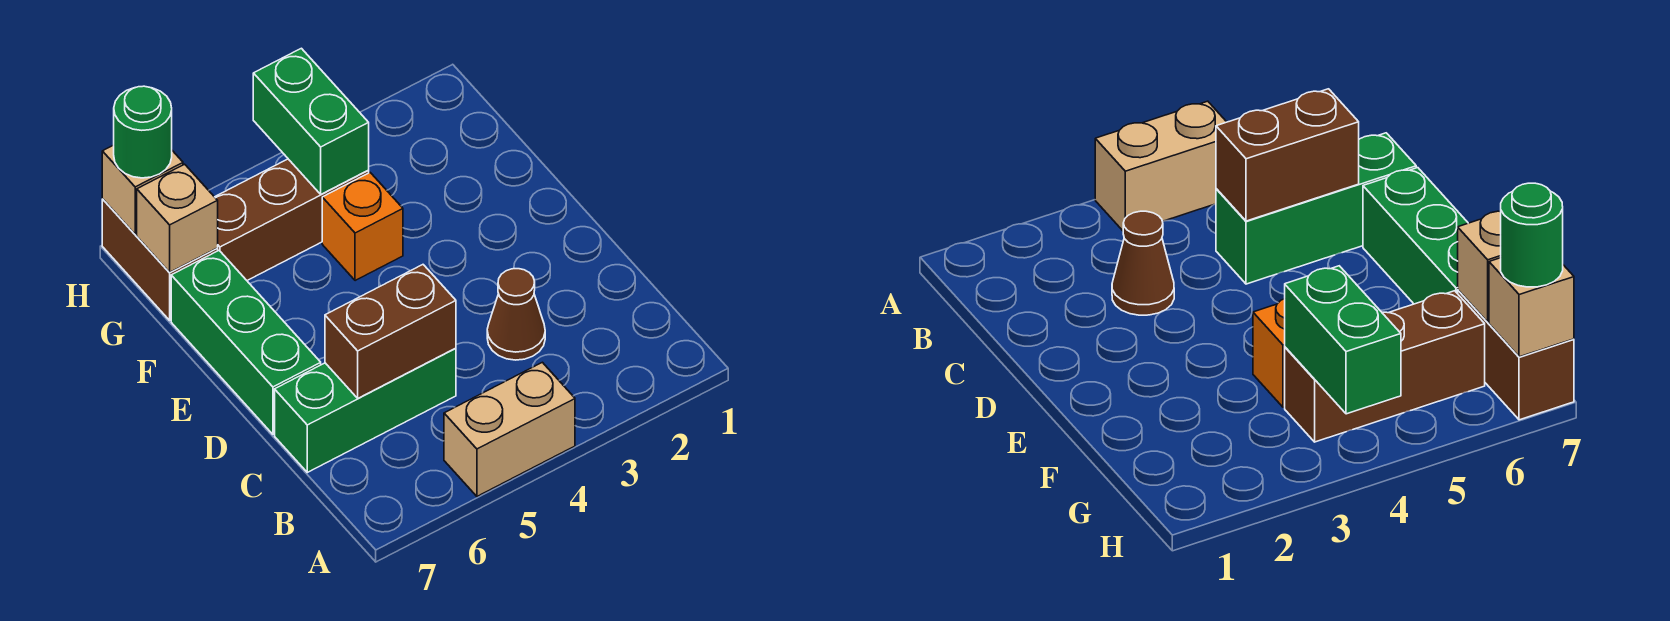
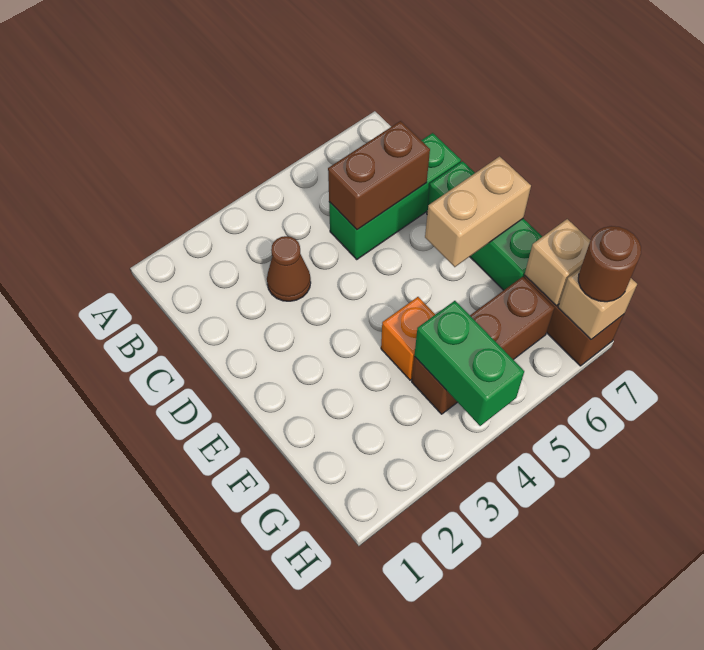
tan 1x2 brick [444,362,575,496] -> tan 1x2 brick moved to [425,156,531,267]
green 1x1 round brick [114,86,172,178] -> brown 1x1 round brick [578,226,641,302]

